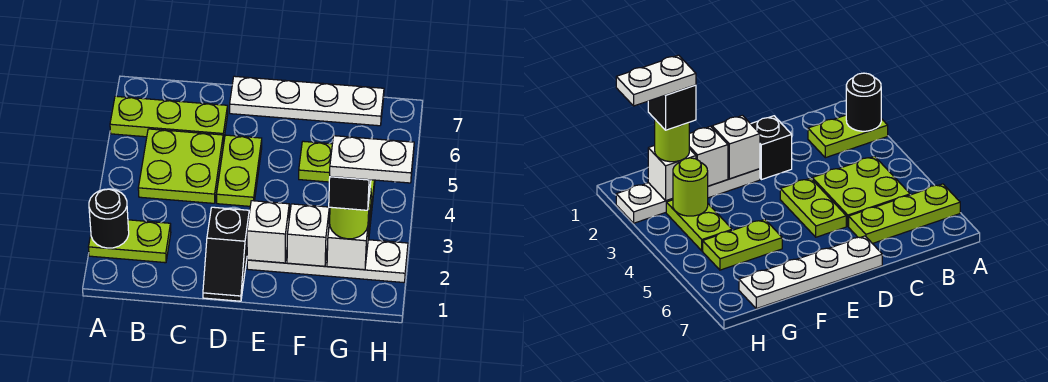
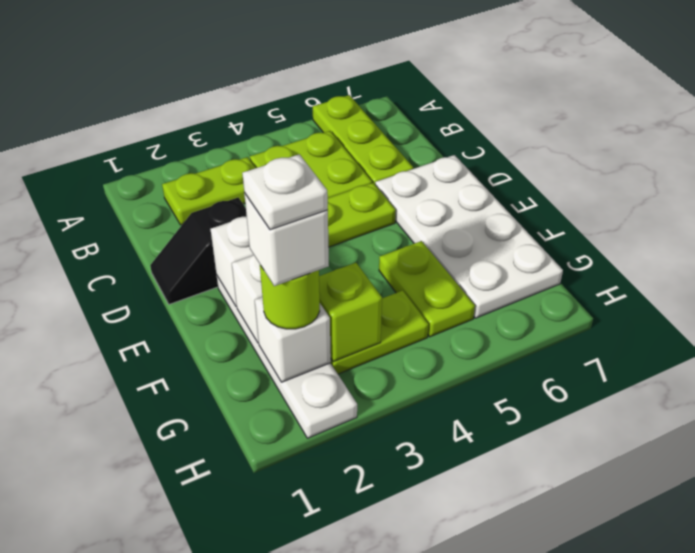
lime 1x2 plate [89,220,171,263] -> lime 1x2 plate turned to [162,157,255,225]
black 1x1 round brick [89,189,129,248] -> none
white 1x4 plate [230,76,384,126] -> white 2x4 plate [375,155,563,318]
black 1x1 brick [329,177,371,210] -> white 1x1 brick [244,193,329,286]
white 1x2 plate [330,136,414,183] -> white 1x1 plate [242,154,328,230]
lime 1x1 round brick [673,158,708,216] -> lime 1x1 brick [319,263,382,362]

